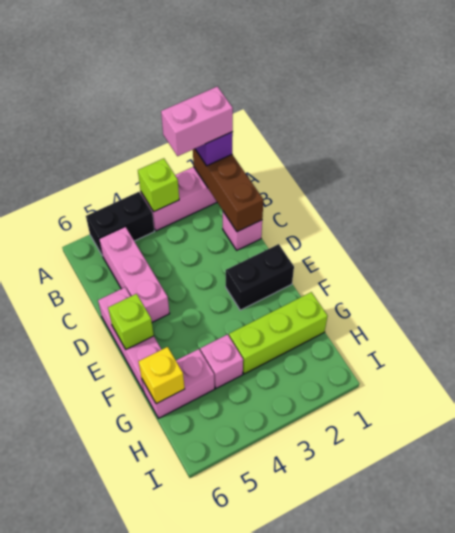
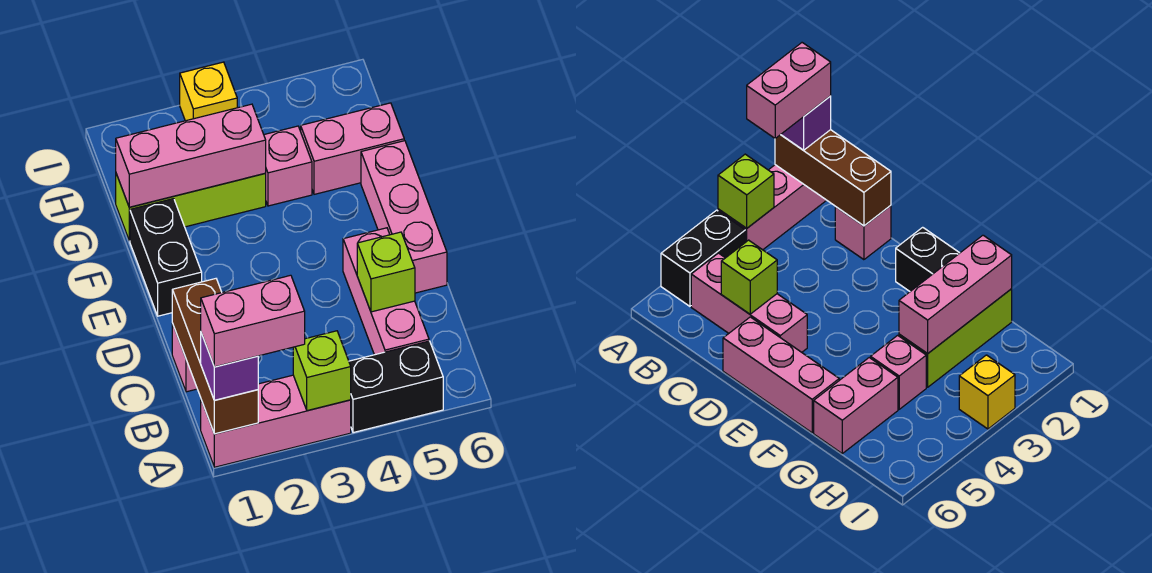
black 1x2 brick [226,244,294,310] -> black 1x2 brick turned to [130,199,202,316]
lime 1x1 brick [108,294,154,349] -> lime 1x1 brick moved to [357,232,415,312]
none -> pink 1x3 brick [116,104,266,207]
yellow 1x1 brick [138,347,185,404] -> yellow 1x1 brick moved to [180,62,237,121]

